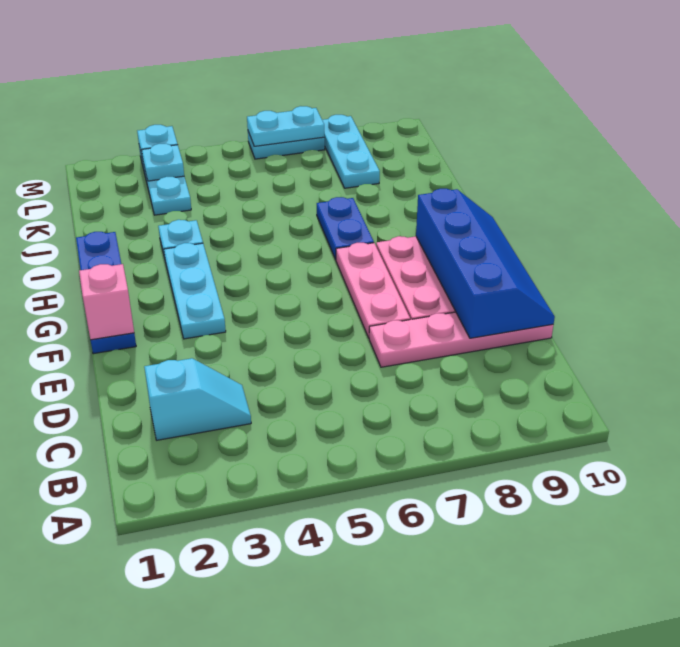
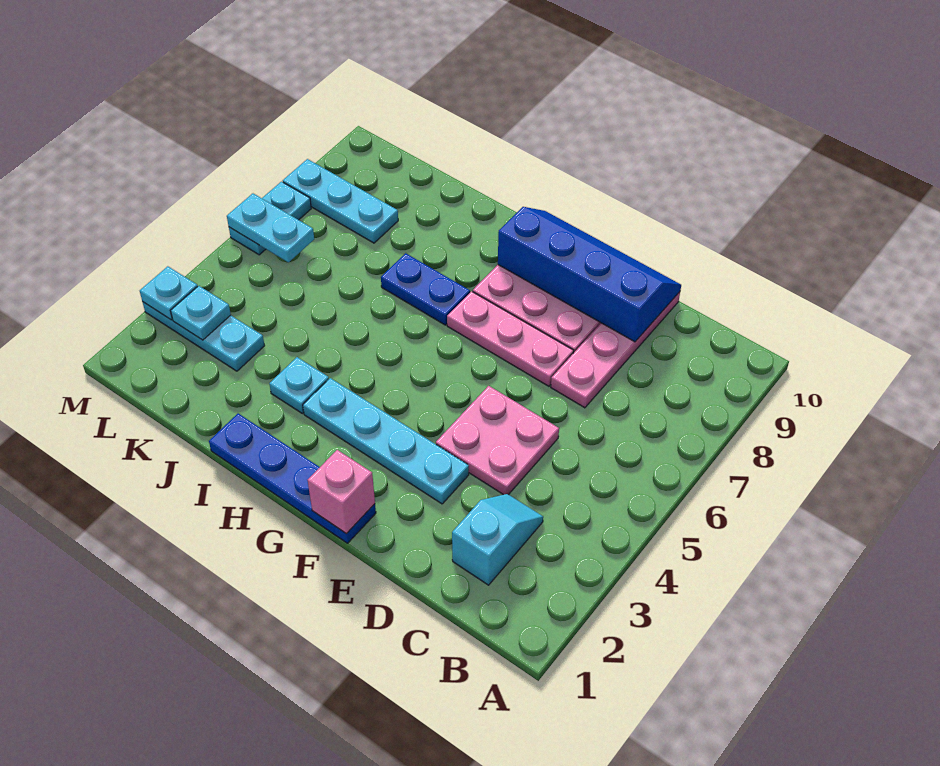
none -> pink 2x2 plate [436,386,559,495]
cyan 1x3 plate [164,243,226,339] -> cyan 1x4 plate [303,378,469,504]
cyan 1x2 plate [247,106,325,146] -> cyan 1x2 plate turned to [227,194,314,262]

